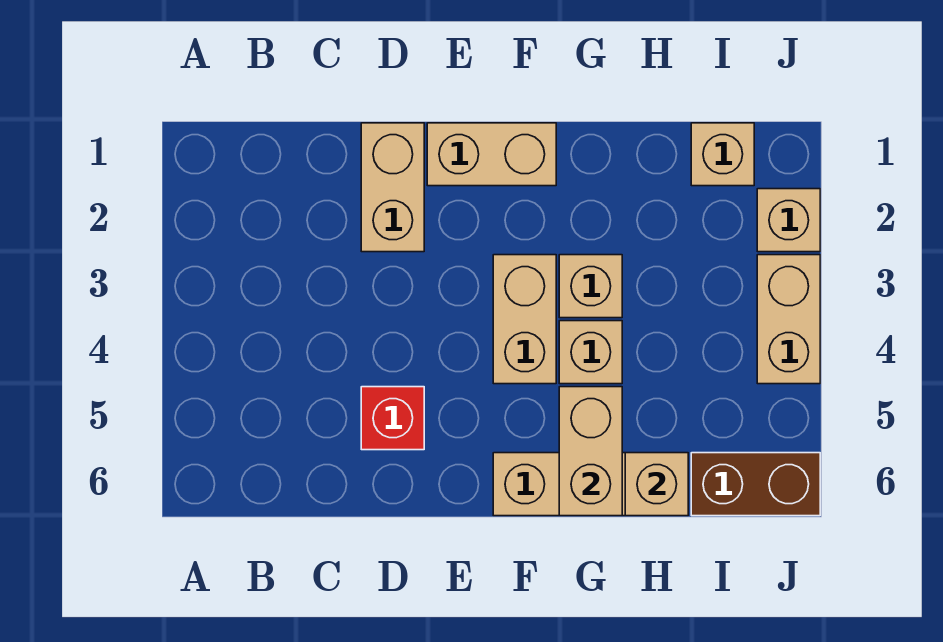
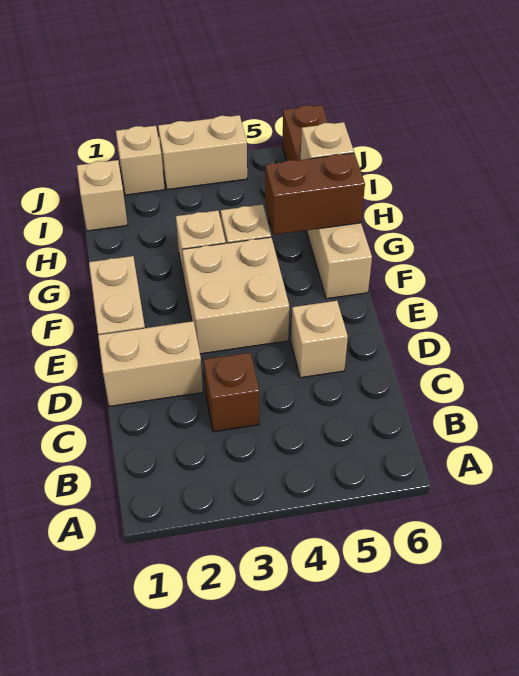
none -> brown 1x1 brick [204,353,259,432]
red 1x1 brick [361,387,424,450] -> tan 1x1 brick [291,301,348,378]
tan 1x2 brick [493,255,556,384] -> tan 2x2 brick [182,237,289,354]
tan 1x2 brick [559,387,622,516] -> brown 1x2 brick [265,153,365,235]

